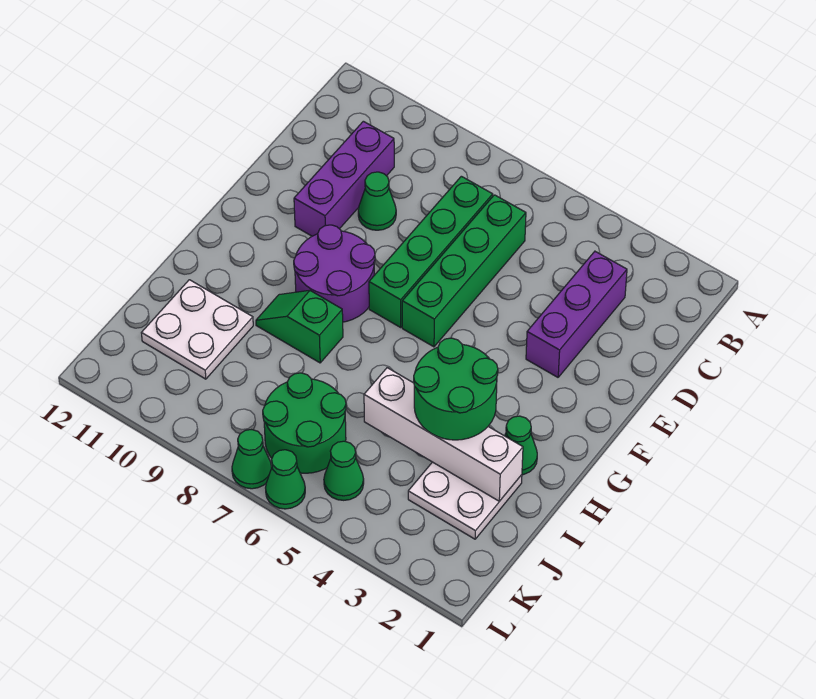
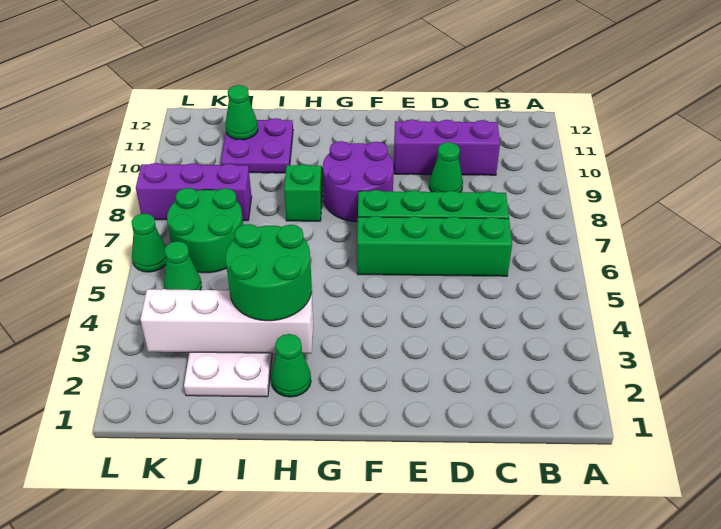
purple 1x3 brick [526,251,627,377] -> purple 1x3 brick moved to [136,163,252,221]
white 1x4 brick [364,368,523,501] -> white 1x4 brick turned to [140,289,313,354]
white 2x2 plate [142,280,253,379] -> purple 2x2 plate [221,118,293,173]
green 1x1 cone [232,430,272,489] -> green 1x1 cone moved to [225,85,258,140]

